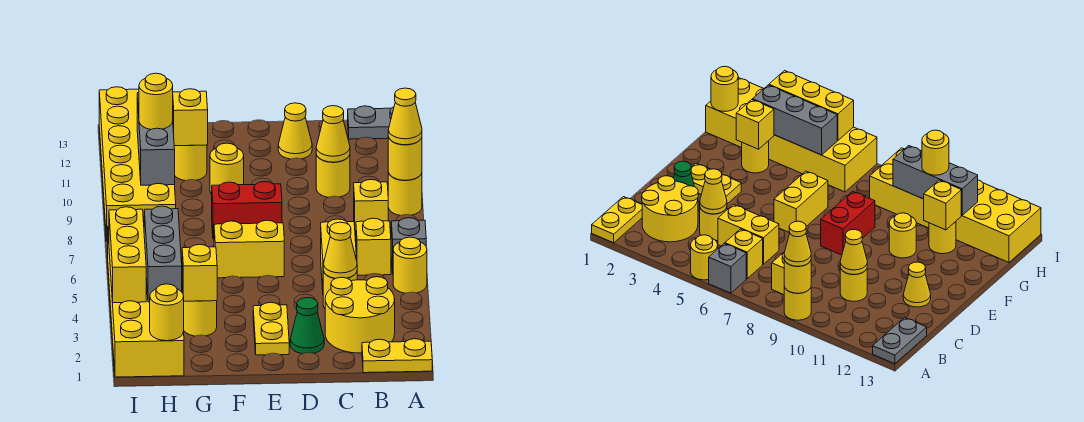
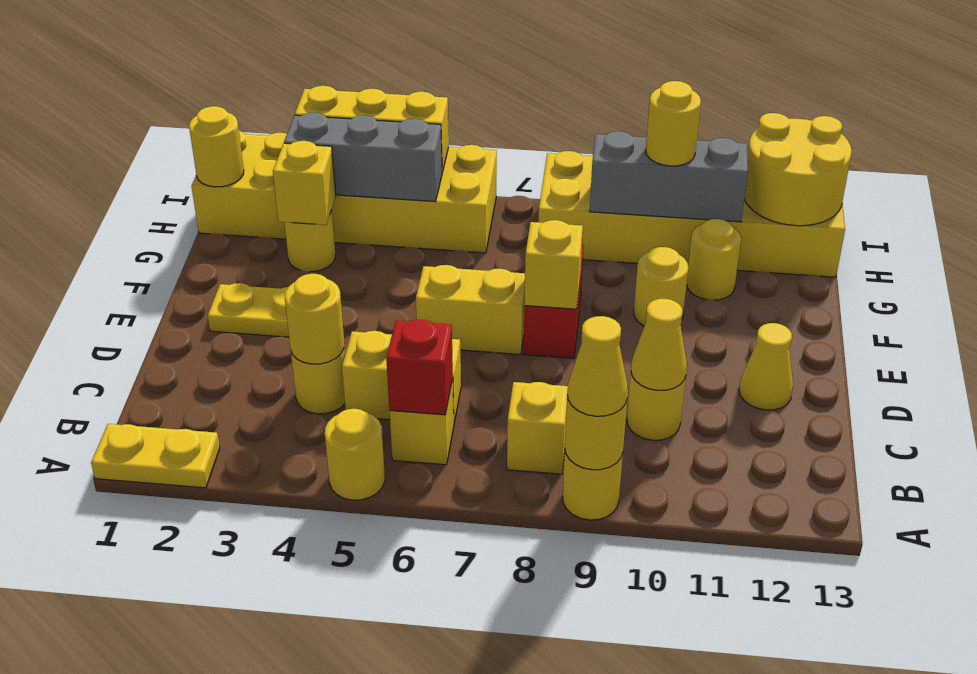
yellow 1x2 plate [362,339,432,373] -> yellow 1x2 plate turned to [91,424,220,488]
grey 1x1 brick [391,218,426,273] -> none
grey 1x2 plate [348,106,394,139] -> none
yellow 2x2 round brick [325,277,395,353] -> yellow 2x2 round brick moved to [744,113,852,226]
none -> red 1x1 brick [386,320,453,415]
yellow 1x1 cone [323,222,357,279] -> yellow 1x1 round brick [285,274,344,364]
green 1x1 cone [290,298,324,354] -> none
yellow 1x2 brick [214,220,284,278] -> yellow 1x2 brick turned to [416,265,525,355]
yellow 1x1 brick [173,89,208,146] -> yellow 1x1 brick moved to [524,220,583,309]

